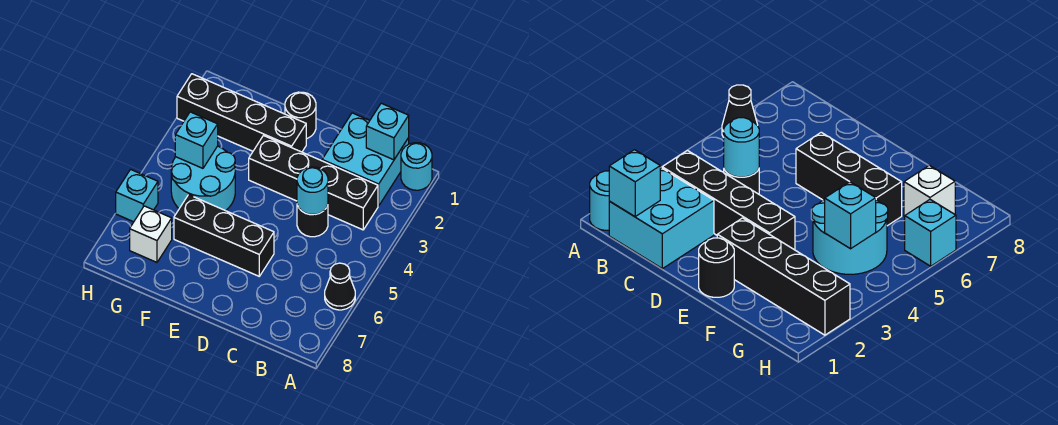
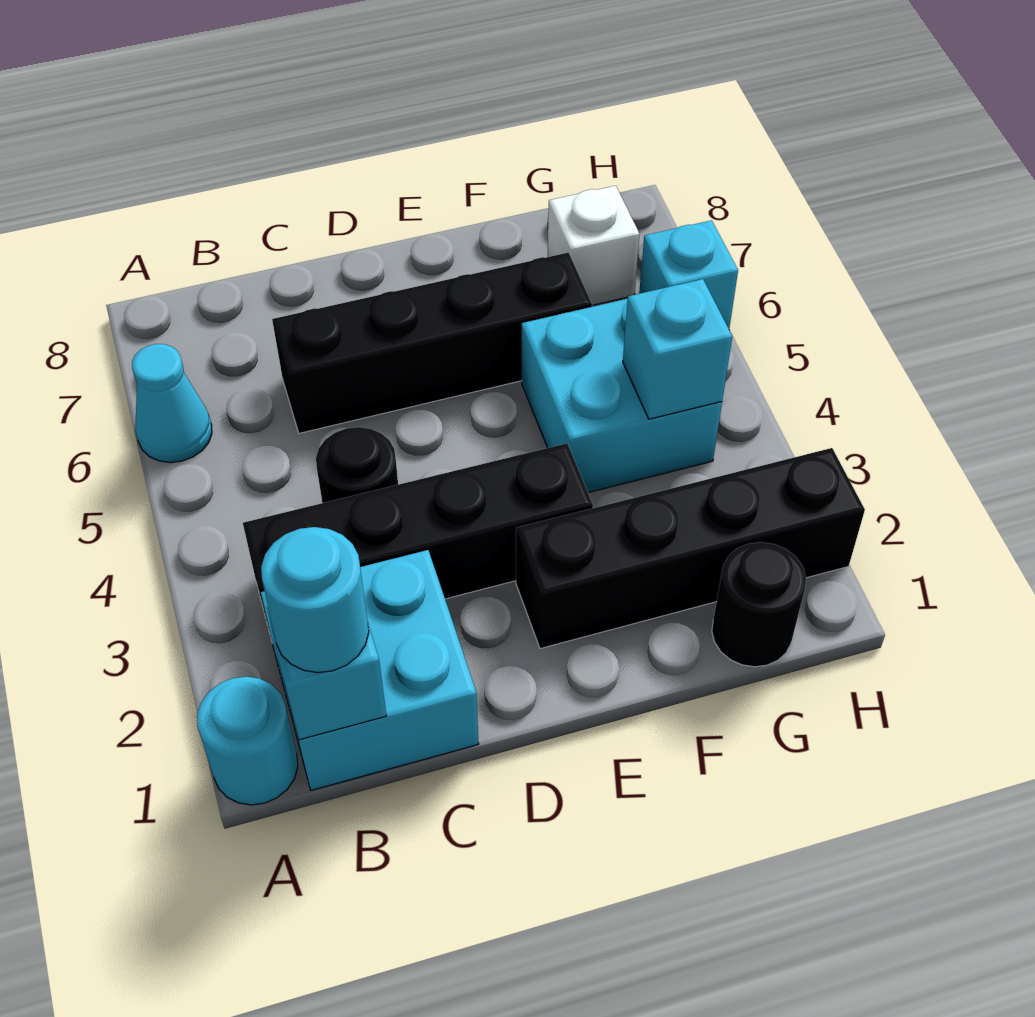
black 1x1 cone [325,263,355,310] -> cyan 1x1 cone [132,344,212,462]
cyan 1x1 round brick [297,167,328,215] -> cyan 1x1 round brick moved to [261,527,369,673]
black 1x3 brick [174,195,274,276] -> black 1x4 brick [272,253,592,433]
black 1x1 round brick [285,92,316,139] -> black 1x1 round brick moved to [712,542,806,667]
cyan 2x2 round brick [171,146,235,211] -> cyan 2x2 brick [522,299,722,492]

